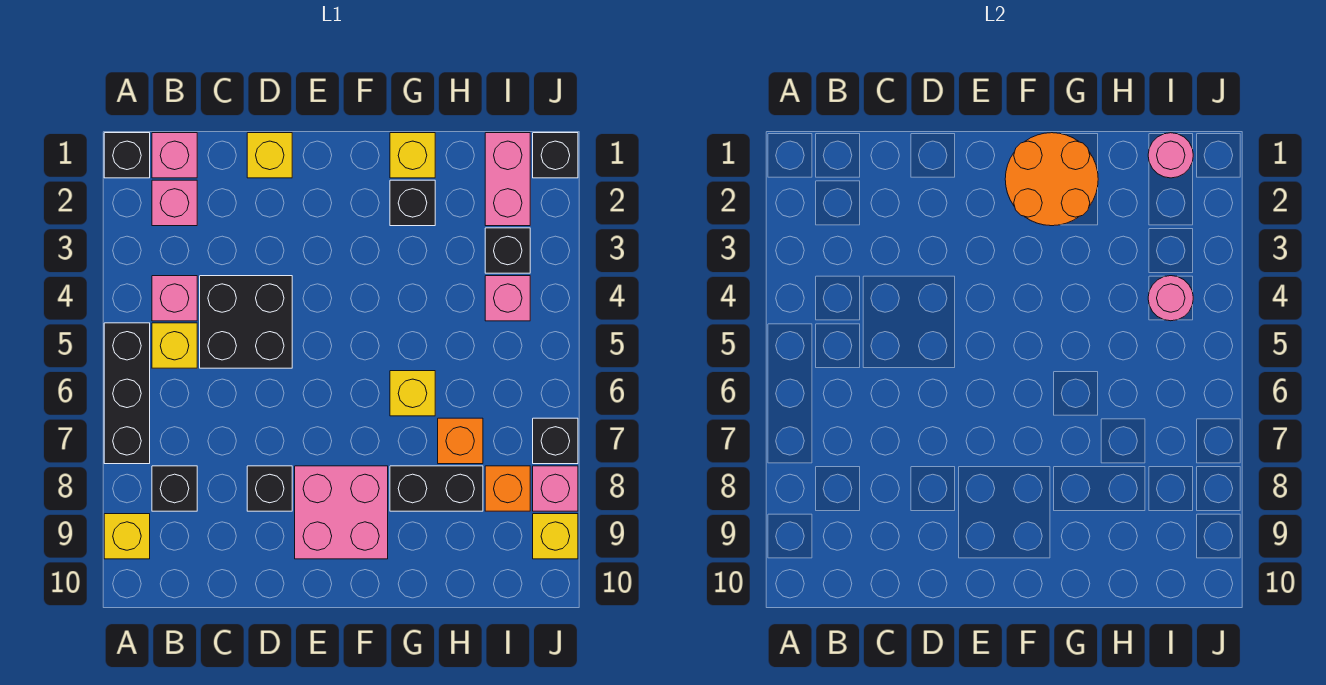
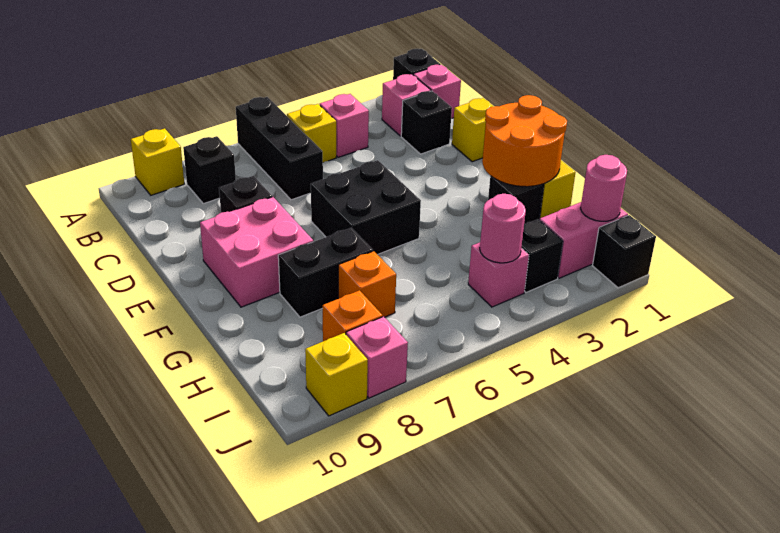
black 1x3 brick [104,323,150,464] -> black 1x3 brick turned to [236,97,323,200]
black 2x2 brick [200,276,292,368] -> black 2x2 brick moved to [311,160,421,255]
yellow 1x1 brick [390,371,435,416] -> none
black 1x2 brick [390,466,483,511] -> black 1x2 brick turned to [278,228,373,317]
black 1x1 brick [533,418,578,464] -> black 1x1 brick moved to [401,91,452,154]

